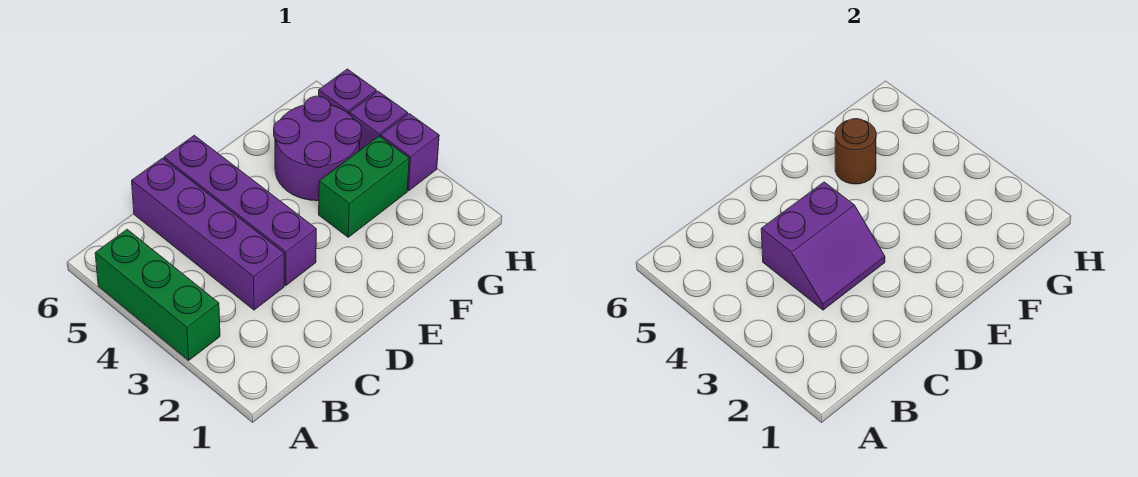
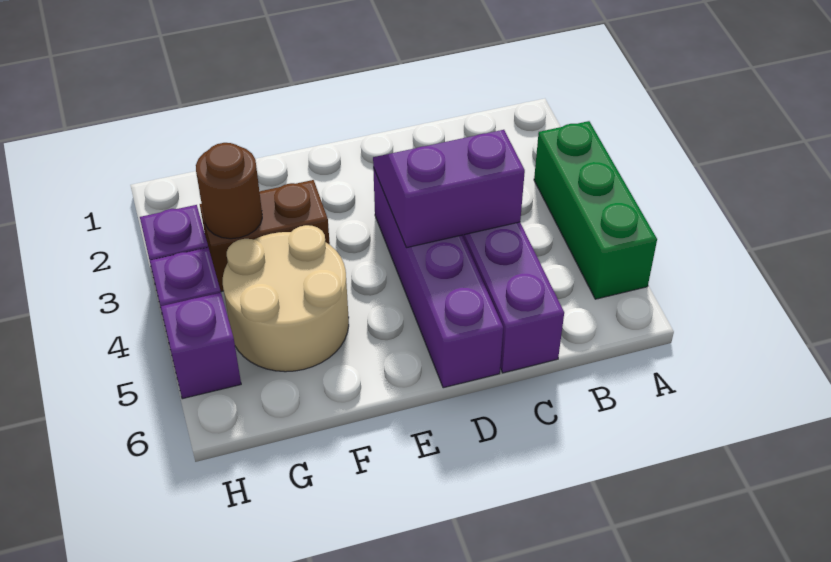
green 1x2 brick [319,136,409,237] -> brown 1x2 brick [200,180,330,292]
purple 2x2 round brick [274,96,361,201] -> tan 2x2 round brick [223,225,349,372]
brown 1x1 round brick [835,119,876,184] -> brown 1x1 round brick moved to [196,143,262,239]

